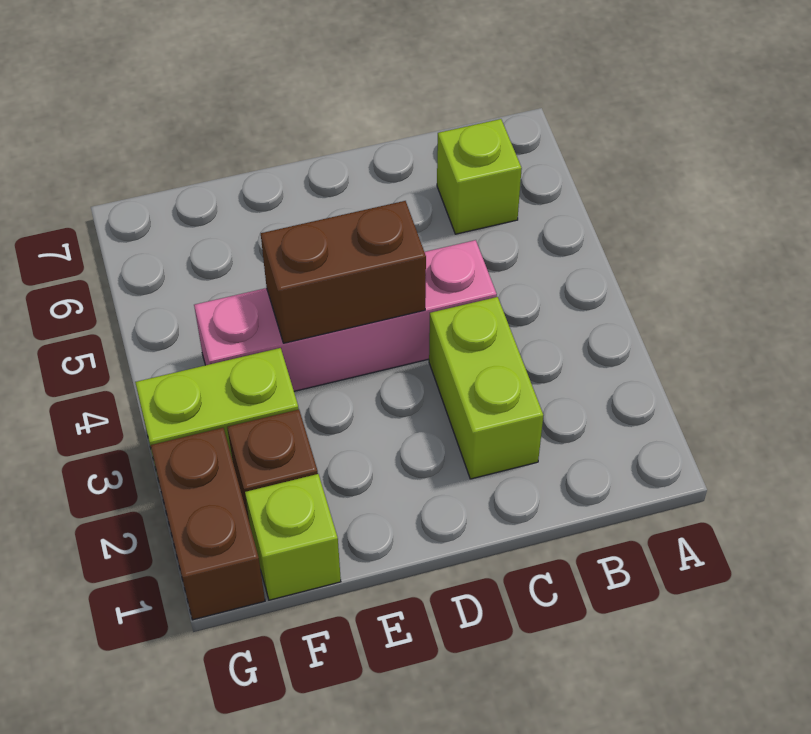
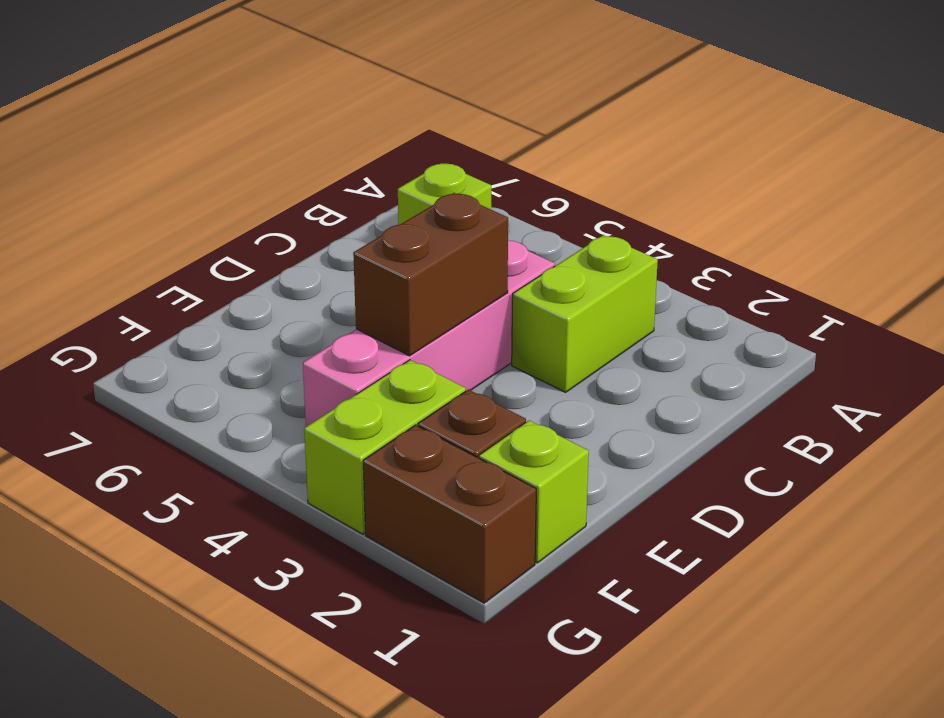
lime 1x2 brick [429,297,543,479] -> lime 1x2 brick turned to [512,235,658,392]

